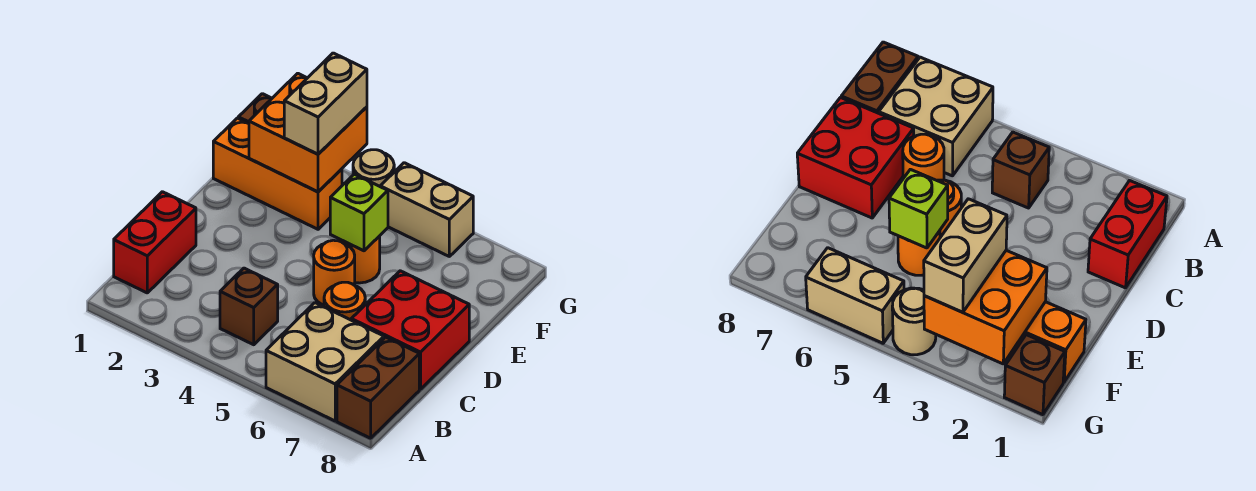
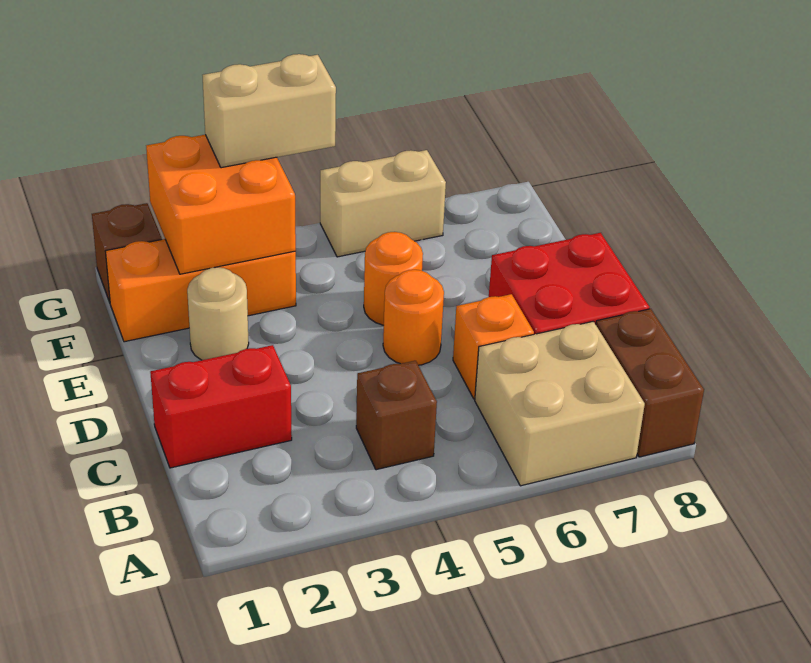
red 1x2 brick [114,192,196,293] -> red 1x2 brick turned to [150,345,292,468]
orange 1x1 round brick [324,282,365,320] -> orange 1x1 brick [453,294,534,399]
lime 1x1 brick [330,174,388,251] -> none
tan 1x2 brick [284,53,367,154] -> tan 1x2 brick turned to [203,54,336,168]
tan 1x1 round brick [353,150,394,186] -> tan 1x1 round brick moved to [187,267,249,360]

